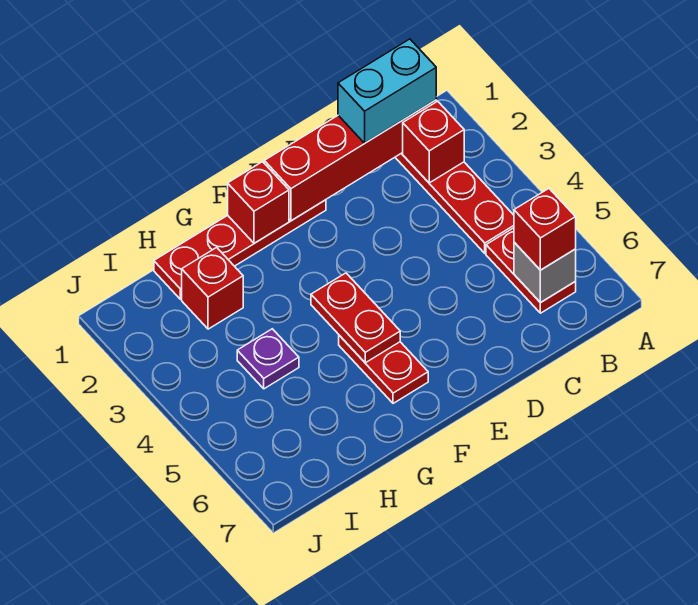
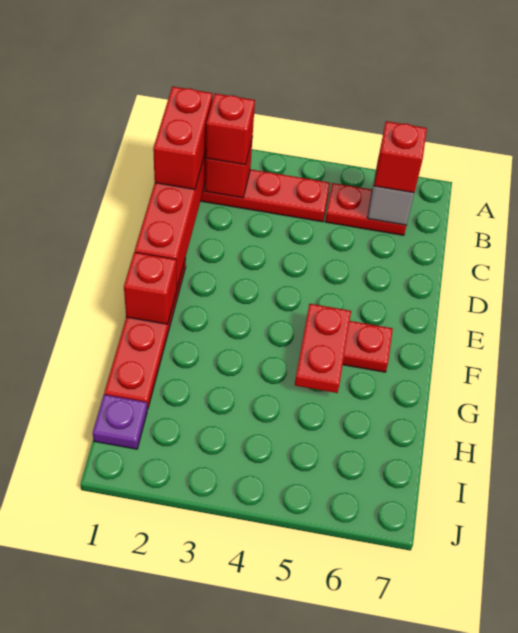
cyan 1x2 brick [338,39,436,143] -> red 1x2 brick [153,87,212,190]
red 1x2 plate [311,273,400,363] -> red 1x2 plate turned to [295,304,351,393]
red 1x1 brick [182,247,243,329] -> red 1x1 brick moved to [206,94,255,165]
purple 1x1 plate [237,329,299,389] -> purple 1x1 plate moved to [93,395,147,449]

